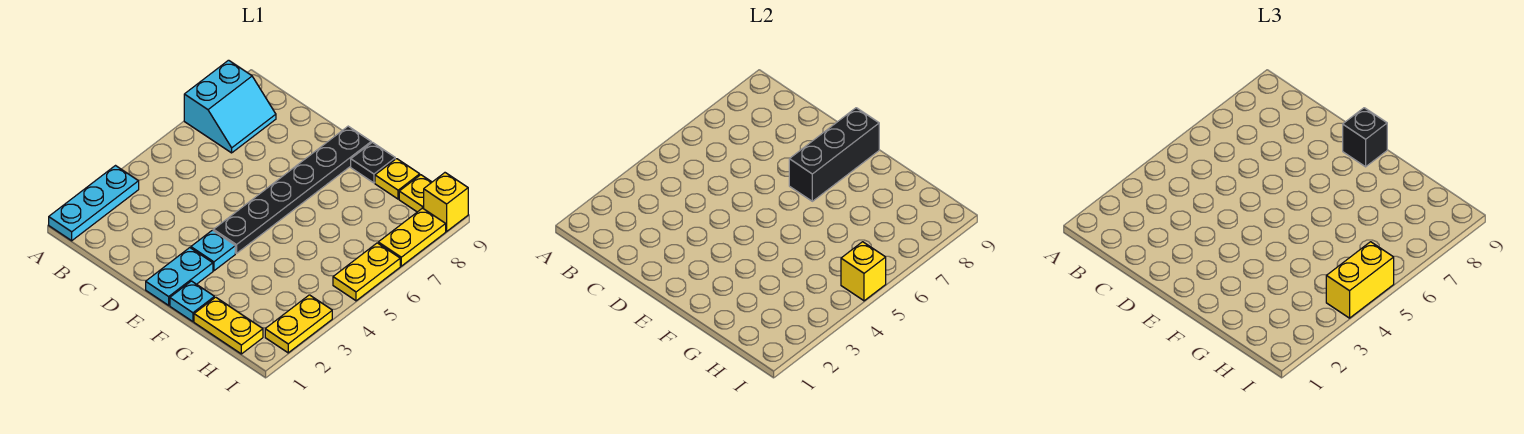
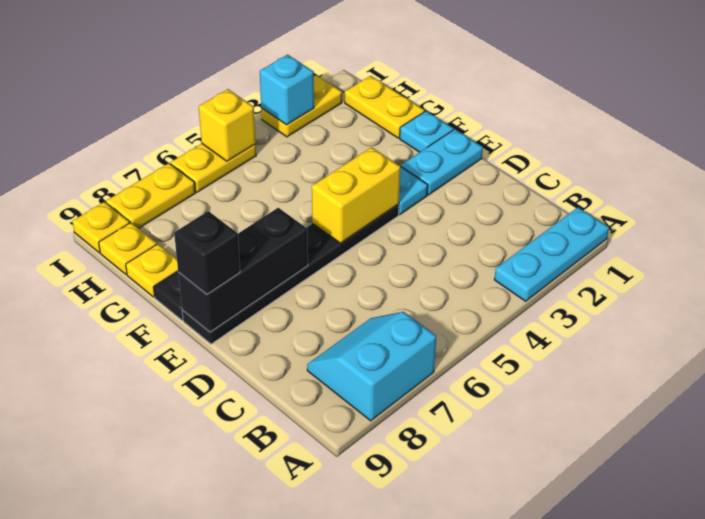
none -> cyan 1x1 brick [260,55,314,125]
yellow 1x2 brick [1326,242,1394,318] -> yellow 1x2 brick moved to [312,147,400,243]
yellow 1x1 brick [424,173,468,231] -> yellow 1x1 plate [73,202,130,253]

